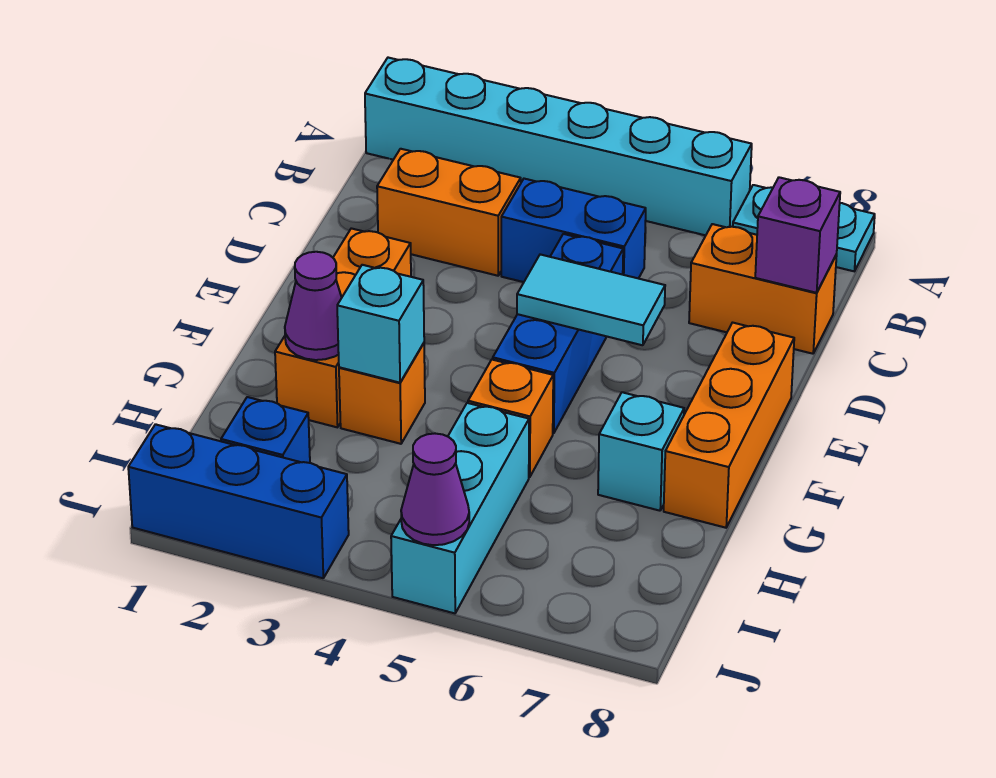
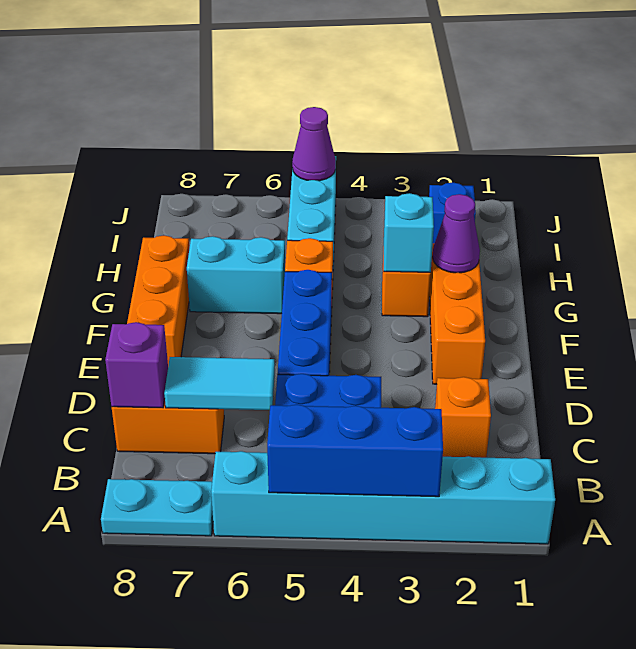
orange 1x2 brick [377,149,521,276] -> orange 1x1 brick [435,377,491,458]
cyan 1x2 tile [517,254,665,345] -> cyan 1x2 tile moved to [164,357,275,410]
cyan 1x1 brick [598,392,684,511] -> cyan 1x2 brick [187,236,285,314]
blue 1x3 brick [128,424,349,578] -> blue 1x3 brick moved to [267,404,443,497]

